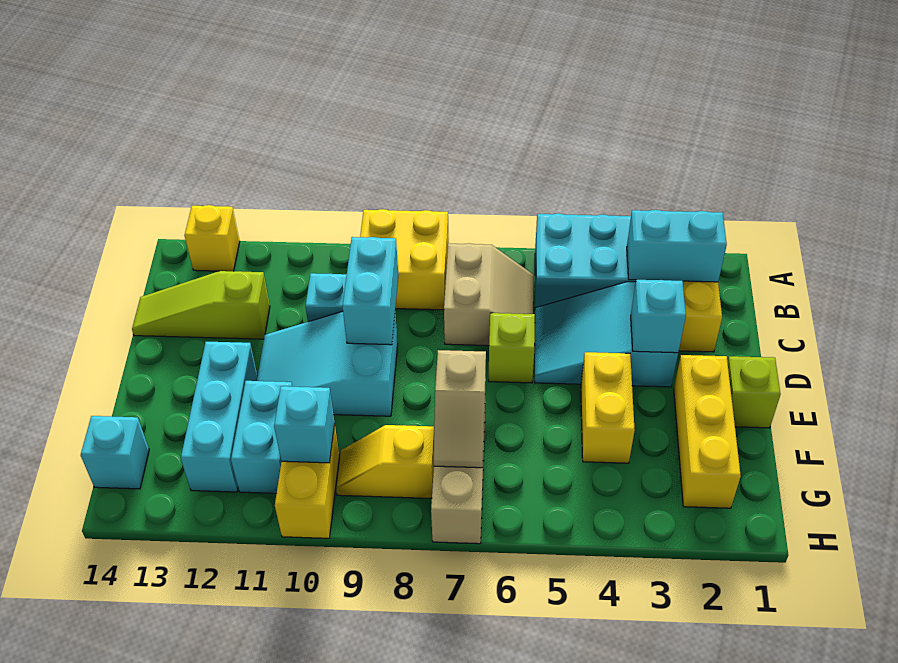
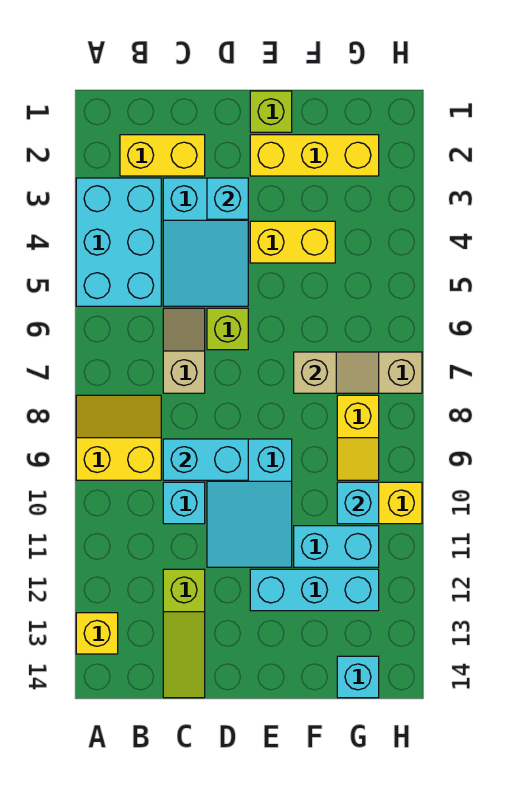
yellow 2x2 brick [360,209,449,310] -> yellow 2x2 slope [76,395,161,480]
cyan 1x2 brick [627,210,727,282] -> none
tan 2x2 slope [444,243,533,346] -> tan 1x2 slope [163,308,205,393]

